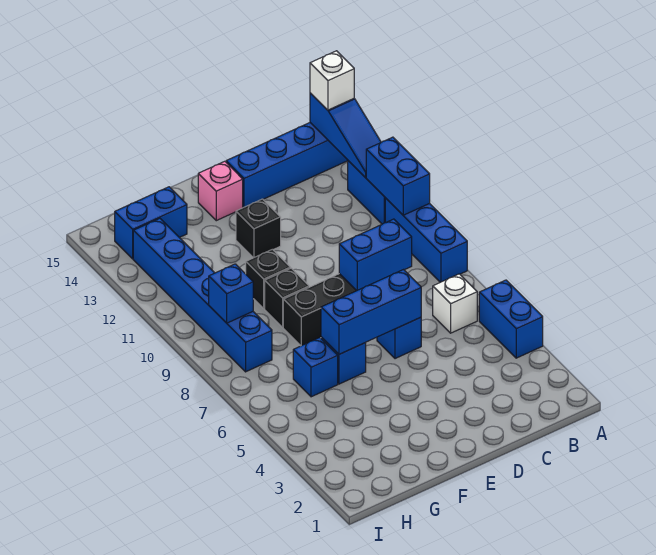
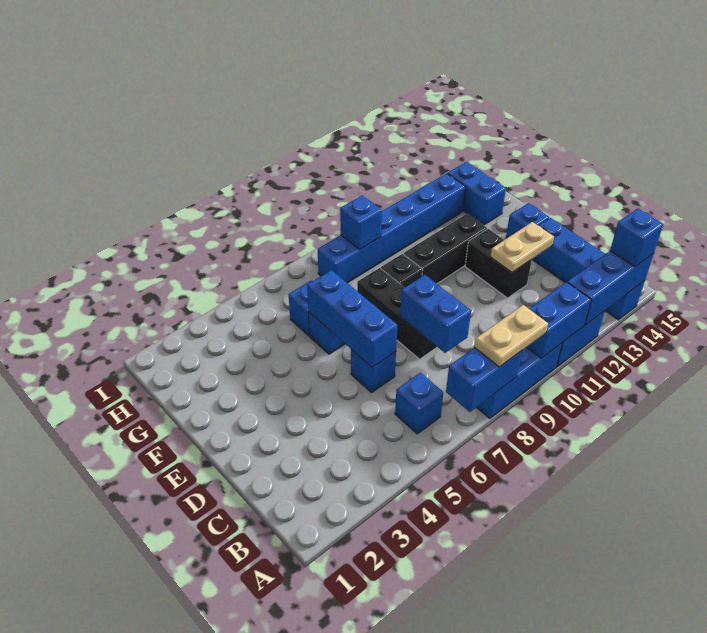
blue 1x2 brick [479,280,543,358] -> blue 1x2 brick moved to [446,347,522,412]
none -> tan 1x2 plate [474,305,548,367]
blue 1x3 slope [310,93,381,178] -> blue 1x3 brick [567,251,654,325]
white 1x1 brick [310,51,354,110] -> blue 1x1 brick [610,208,663,267]
white 1x1 brick [433,274,477,333] -> blue 1x1 brick [395,373,443,434]
none -> tan 1x2 plate [490,222,554,272]
black 1x1 brick [236,199,281,258] -> black 1x2 brick [465,229,532,298]
pink 1x1 brick [198,161,243,221] -> blue 1x1 brick [506,203,549,239]
black 1x1 brick [246,249,290,309] -> black 1x3 brick [404,214,487,284]

